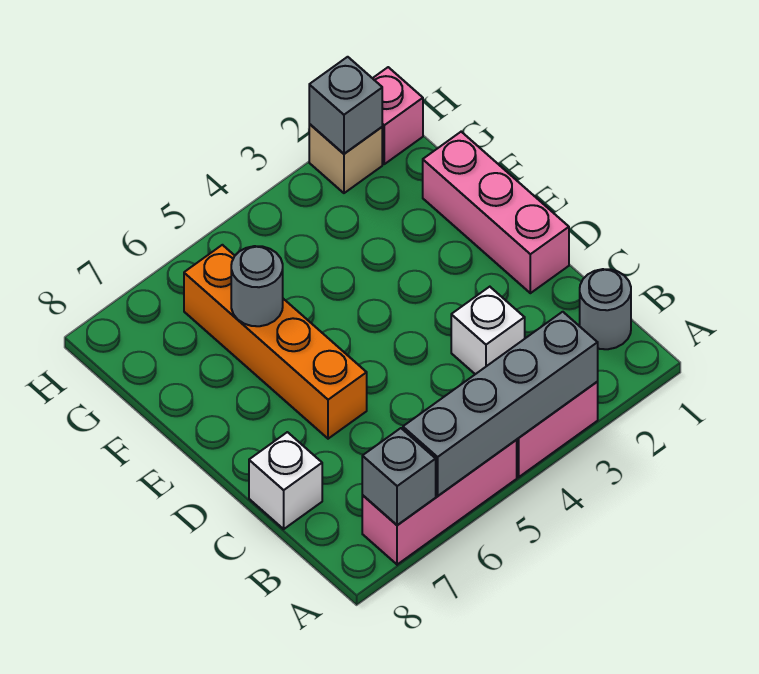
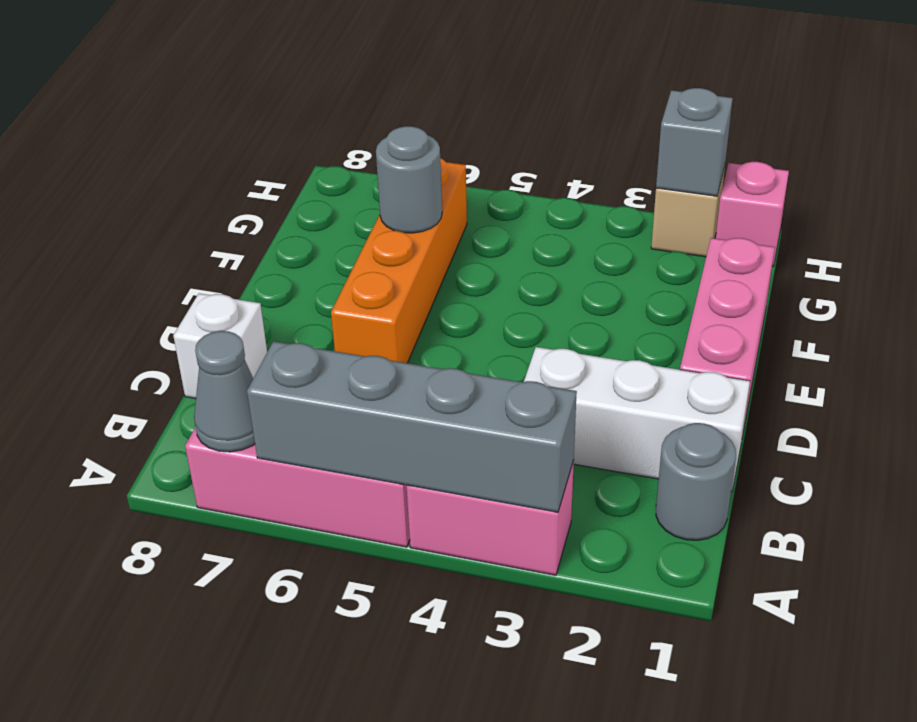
grey 1x1 brick [362,428,436,525] -> grey 1x1 cone [194,331,255,452]
white 1x1 brick [451,287,525,374] -> white 1x3 brick [524,347,750,492]

